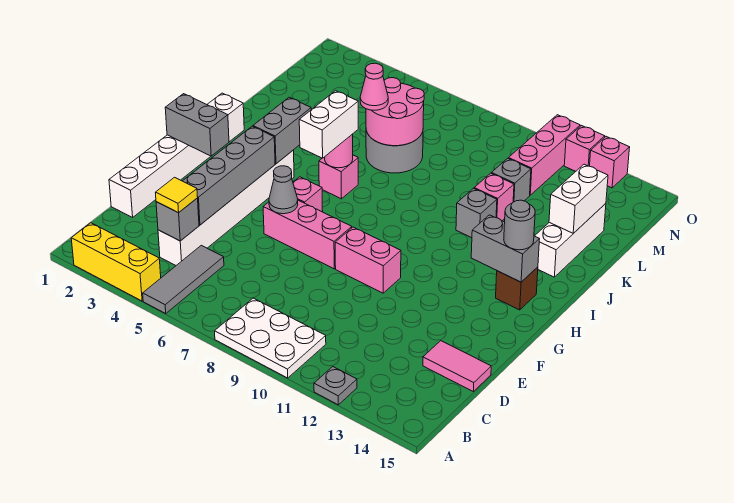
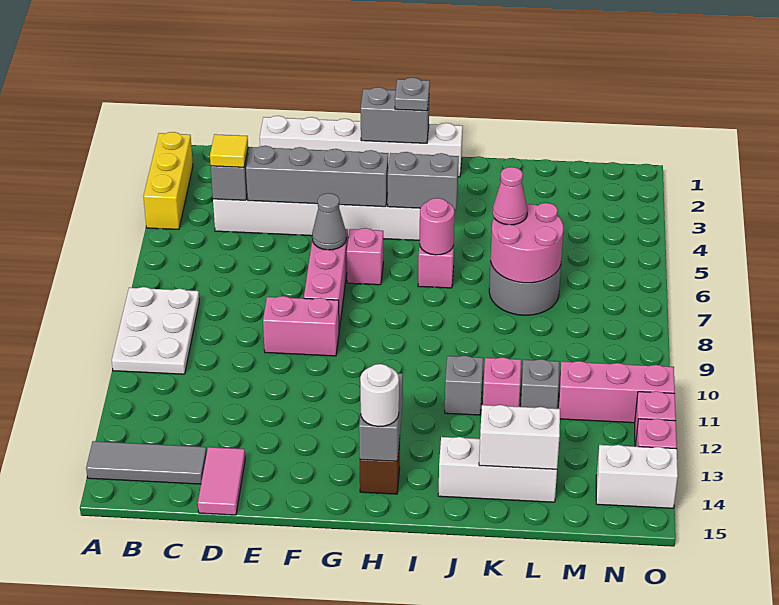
grey 1x3 tile [143,245,224,313] -> grey 1x3 tile moved to [86,441,207,484]
grey 1x1 plate [314,367,357,405] -> grey 1x1 plate moved to [395,78,430,111]
pink 1x2 brick [335,227,401,293] -> pink 1x2 brick turned to [263,296,339,356]
grey 1x2 brick [165,94,229,156] -> grey 1x2 brick turned to [361,87,429,143]
white 1x2 brick [299,91,358,158] -> white 1x2 brick moved to [596,445,678,508]
grey 1x1 round brick [504,200,535,250] -> white 1x1 round brick [360,364,399,427]

